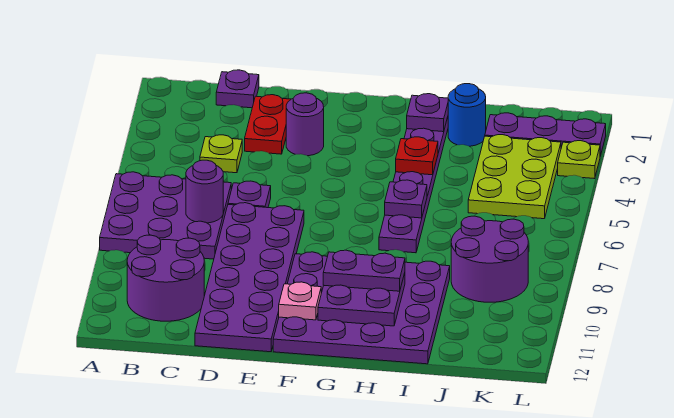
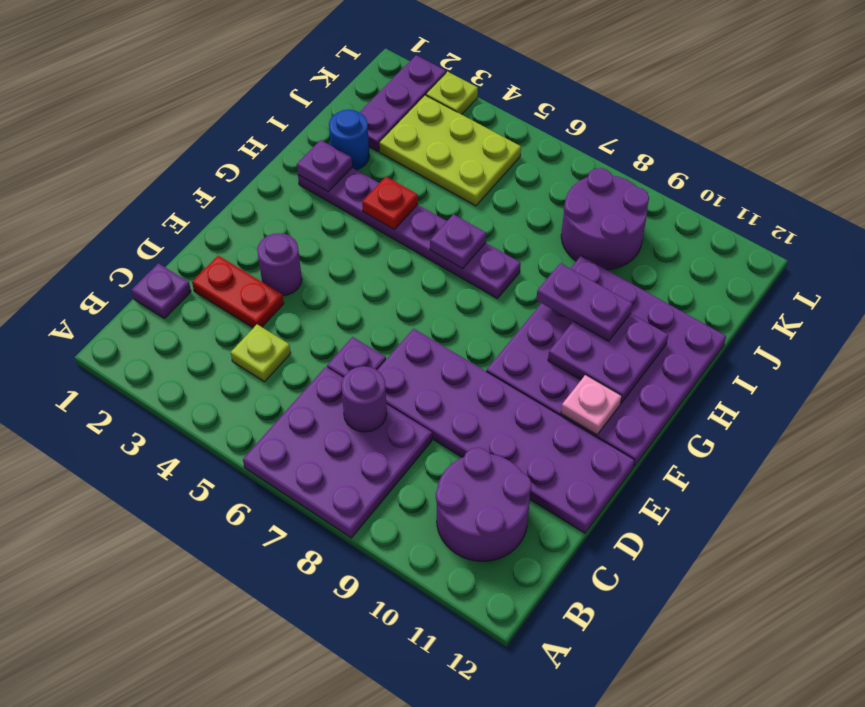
purple 1x2 plate [323,250,405,291] -> purple 1x2 plate turned to [536,263,633,341]

